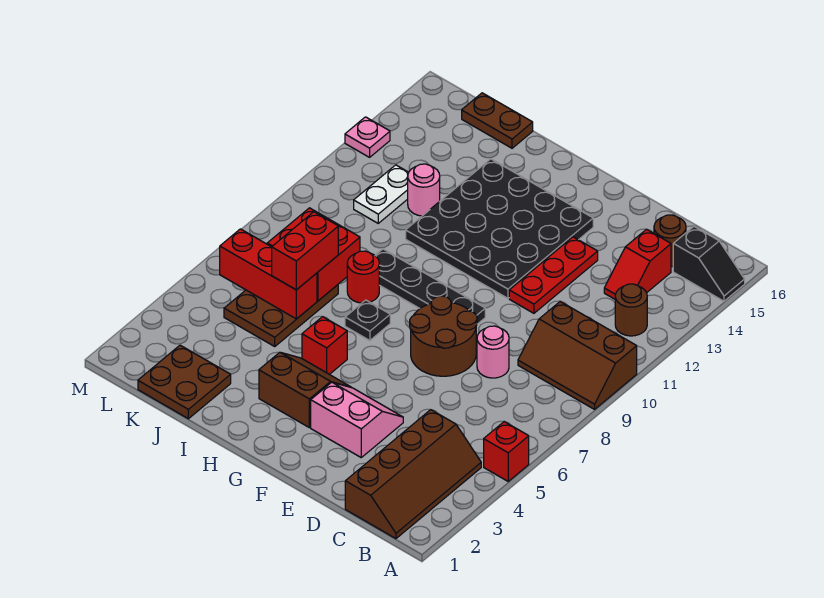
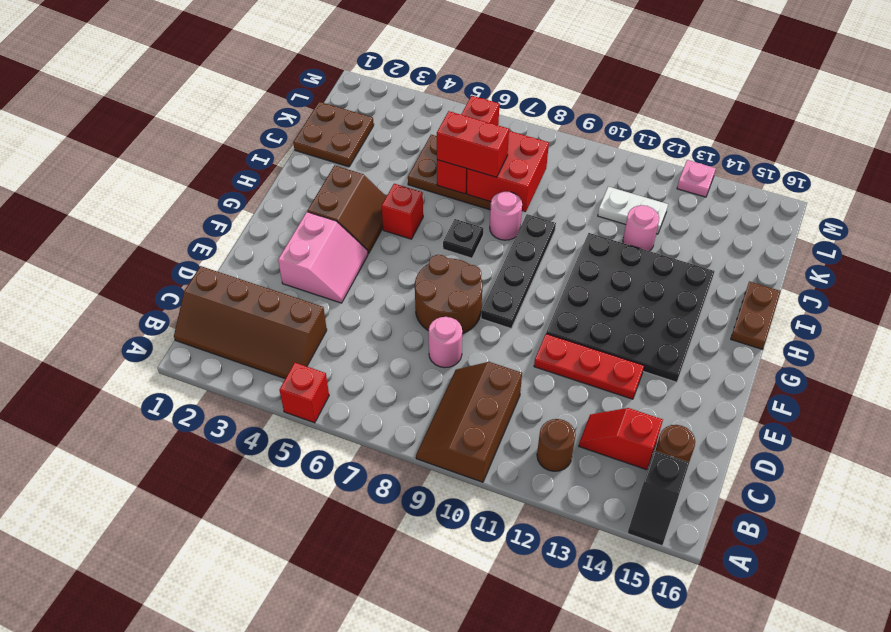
red 1x1 round brick [347,251,379,303] -> pink 1x1 round brick [490,191,522,240]
brown 1x2 plate [462,93,533,148] -> brown 1x2 plate moved to [731,281,781,349]

